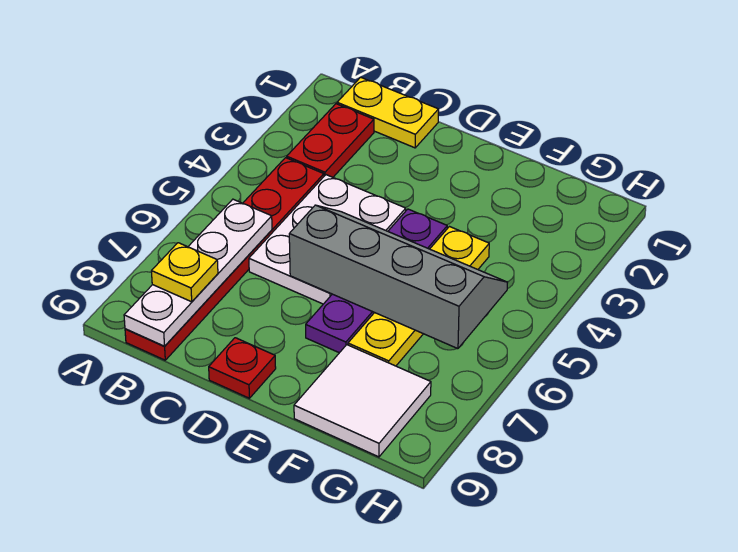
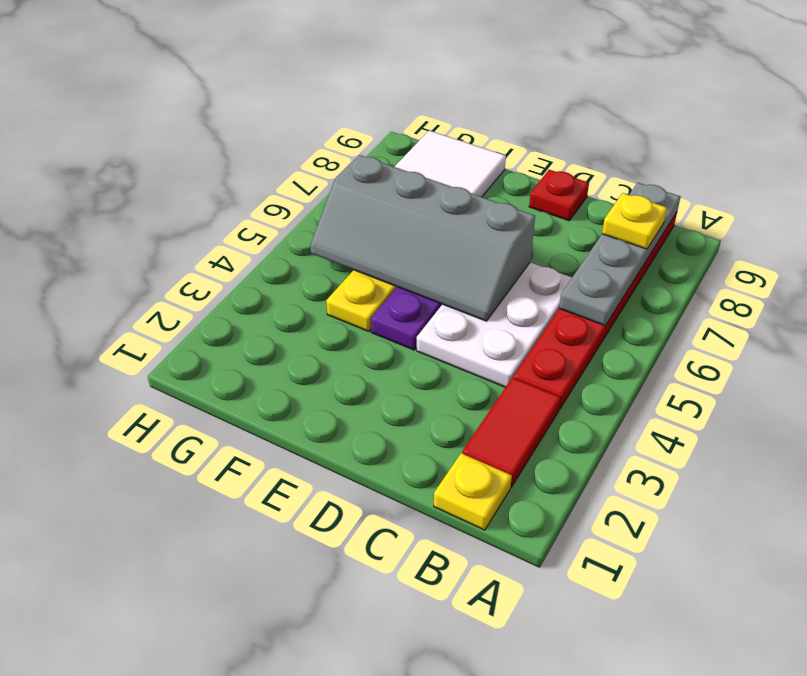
yellow 1x2 plate [337,77,439,148] -> yellow 1x1 plate [434,453,512,530]
red 1x2 plate [287,104,374,177] -> red 1x2 tile [462,378,561,487]
white 1x4 plate [124,199,272,346] -> grey 1x4 plate [559,183,681,326]

